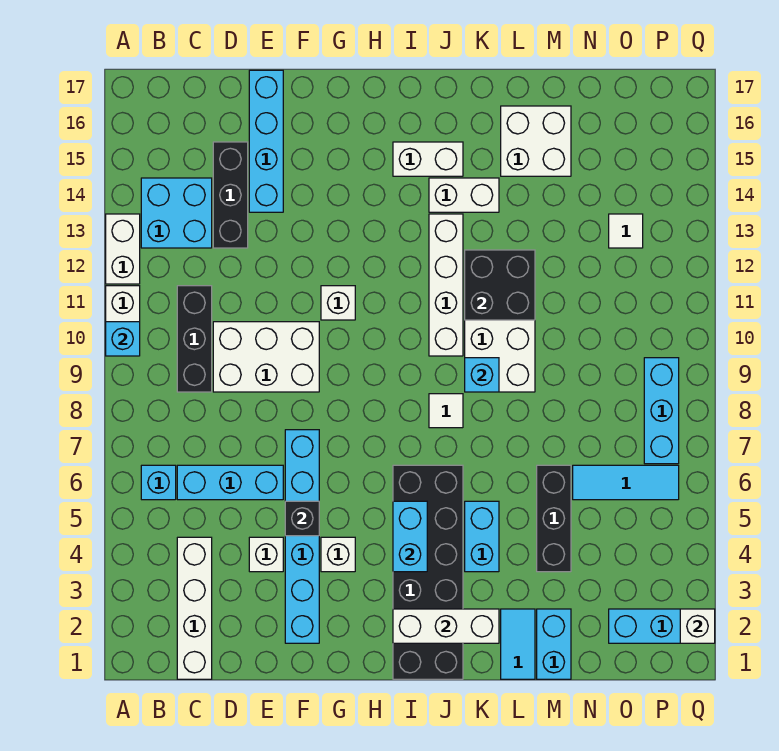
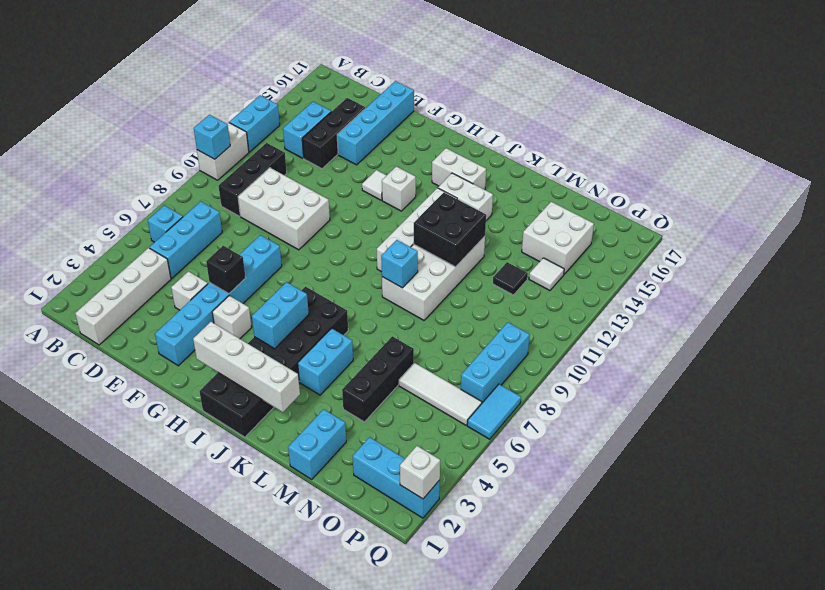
white 1x2 brick [106,214,140,284] -> cyan 1x2 brick [229,95,280,152]
cyan 2x2 brick [141,178,212,248] -> cyan 1x2 brick [283,102,331,158]
cyan 1x3 brick [177,465,283,500] -> cyan 1x3 brick turned to [149,201,222,278]
white 1x1 brick [321,286,355,320] -> white 1x1 brick moved to [382,166,416,211]
white 1x3 brick [393,609,499,643] -> white 1x4 brick [193,322,300,412]
white 1x1 tile [429,394,463,428] -> white 1x1 tile moved to [362,170,387,200]
cyan 1x2 tile [501,609,535,679] -> cyan 1x2 tile moved to [467,384,521,439]
white 2x2 brick [501,106,571,176] -> white 2x2 brick moved to [522,202,594,274]
cyan 1x3 tile [573,465,679,500] -> white 1x3 tile [399,363,482,425]
none -> black 1x1 tile [493,262,528,295]

